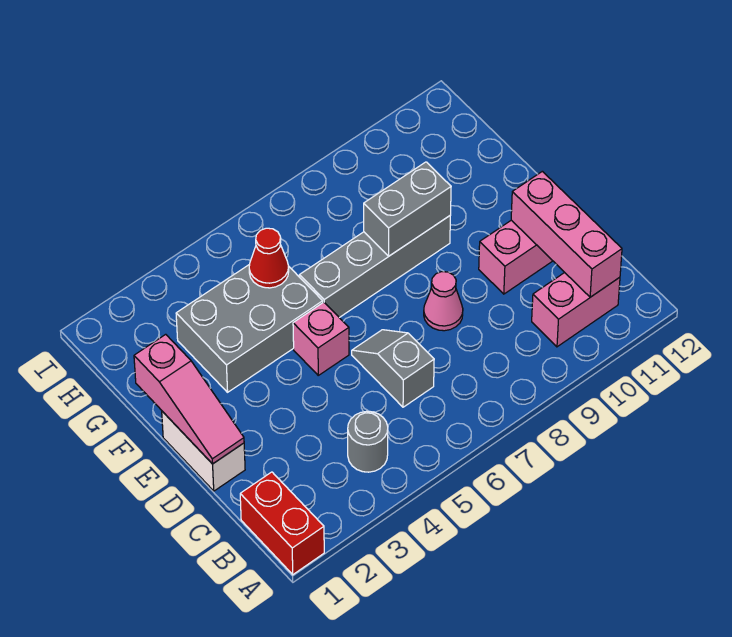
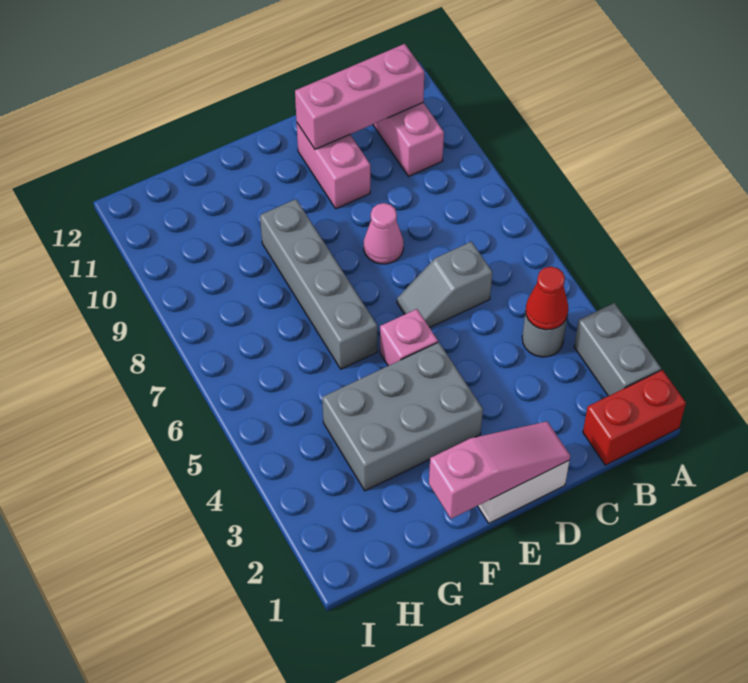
grey 2x3 brick [176,264,323,392] -> grey 2x3 brick turned to [322,342,483,491]
grey 1x2 brick [364,162,451,256] -> grey 1x2 brick moved to [574,303,661,396]
red 1x1 cone [249,228,289,288] -> red 1x1 cone moved to [526,267,568,330]

